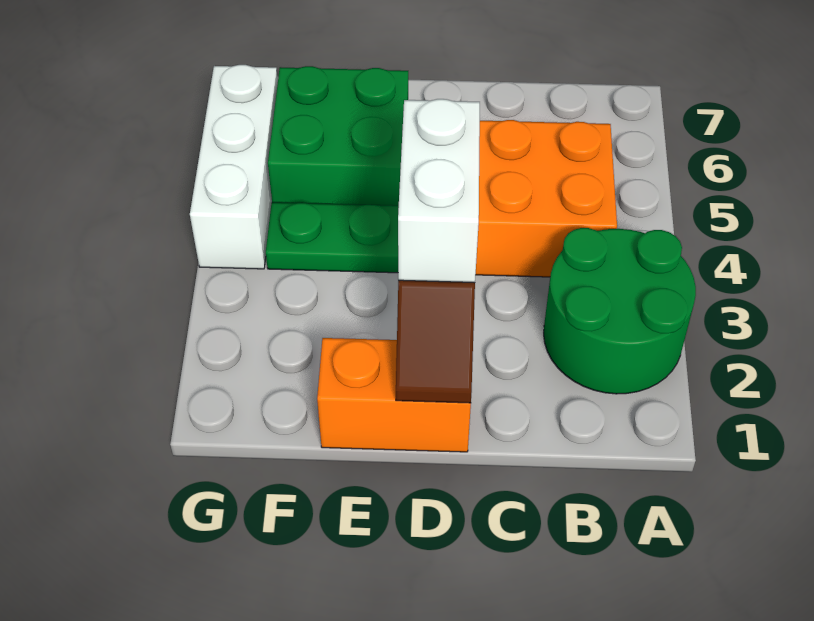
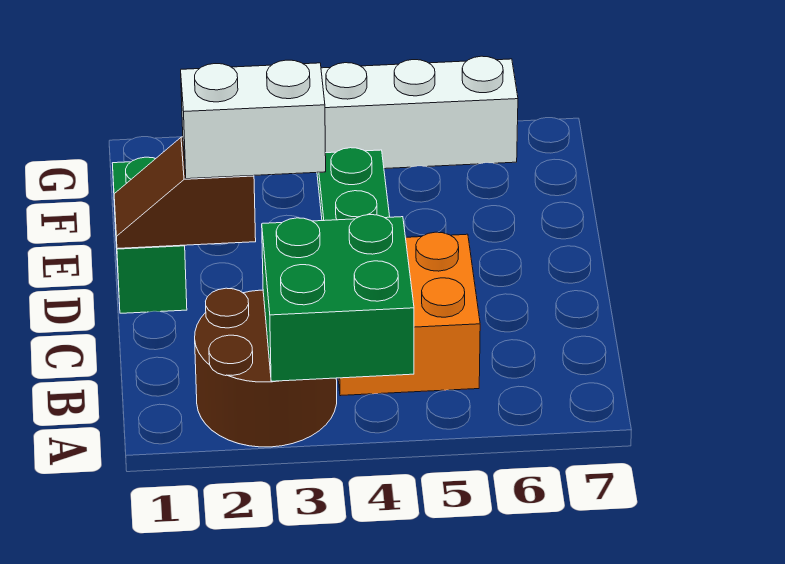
green 2x2 round brick [544,228,696,394] -> brown 2x2 round brick [195,288,337,447]
orange 1x2 brick [317,338,471,452] -> green 1x2 brick [112,157,187,313]
green 2x2 brick [268,66,408,206] -> green 2x2 brick moved to [262,215,414,381]

